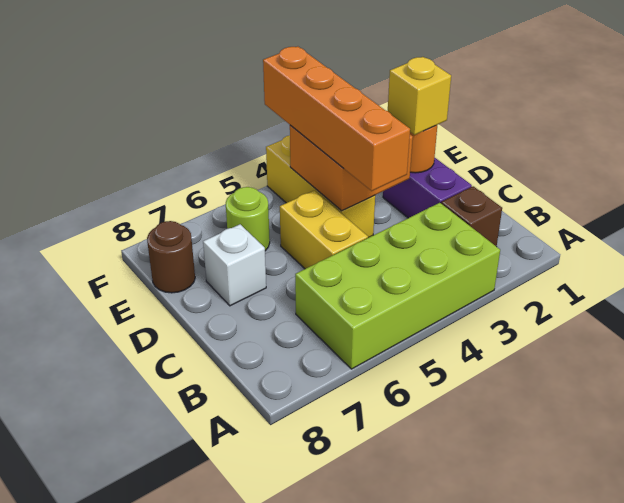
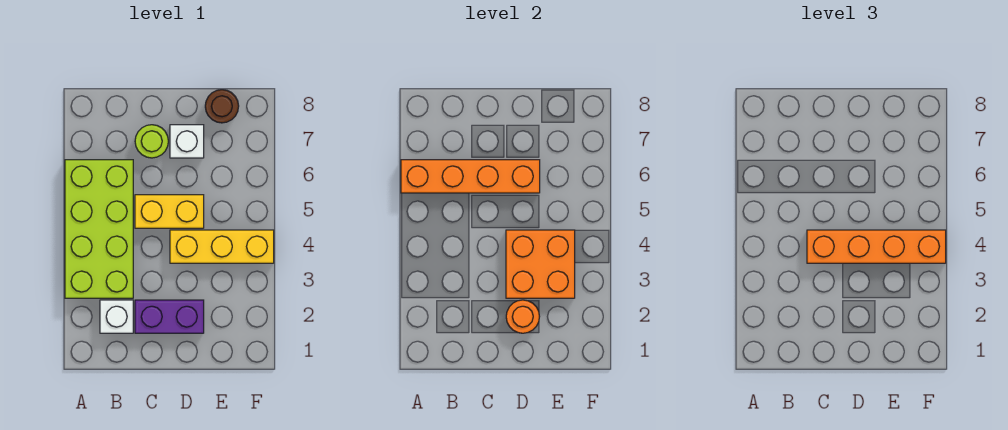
none -> orange 1x4 brick [401,160,540,193]
brown 1x1 brick [441,186,502,247] -> white 1x1 brick [100,300,133,333]
yellow 1x1 brick [388,57,451,135] -> none
lime 1x1 round brick [226,187,270,251] -> lime 1x1 round brick moved to [135,125,168,158]

